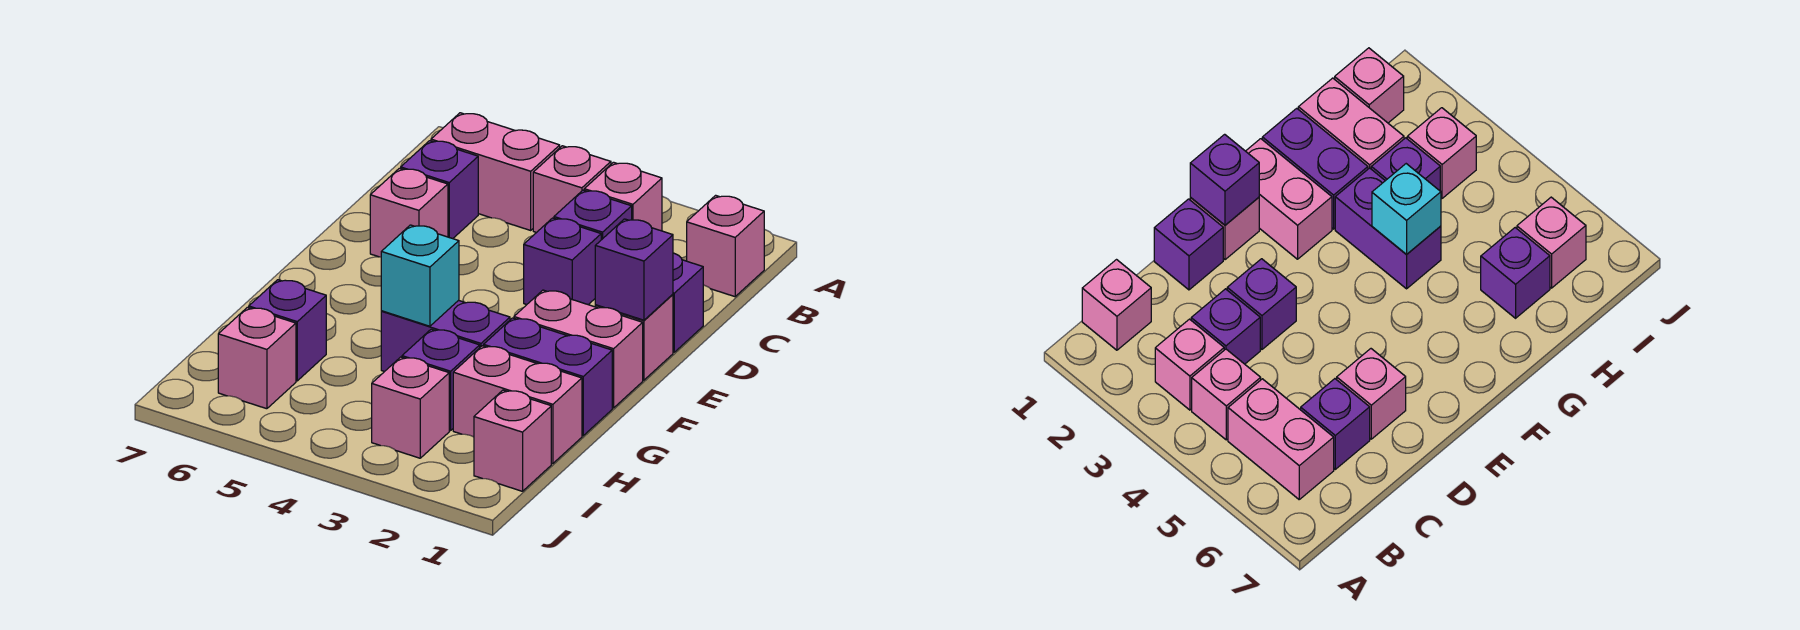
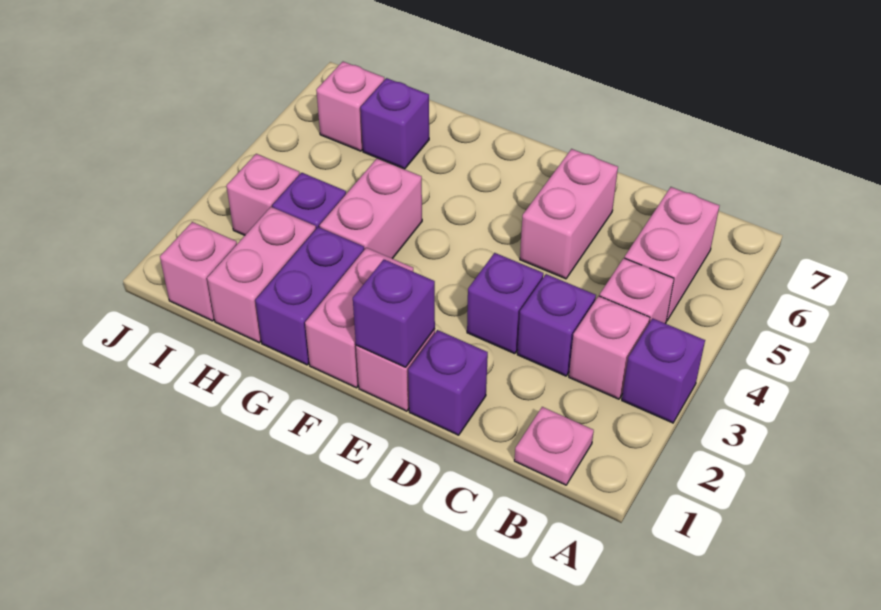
pink 1x1 brick [687,195,764,297] -> pink 1x1 plate [514,407,594,485]
purple 1x1 brick [401,141,478,239] -> purple 1x1 brick moved to [622,319,705,423]
pink 1x1 brick [370,168,448,257] -> pink 1x2 brick [520,149,618,279]
purple 1x2 brick [381,300,510,372] -> pink 1x2 brick [319,158,422,259]
cyan 1x1 brick [381,225,459,326] -> none

